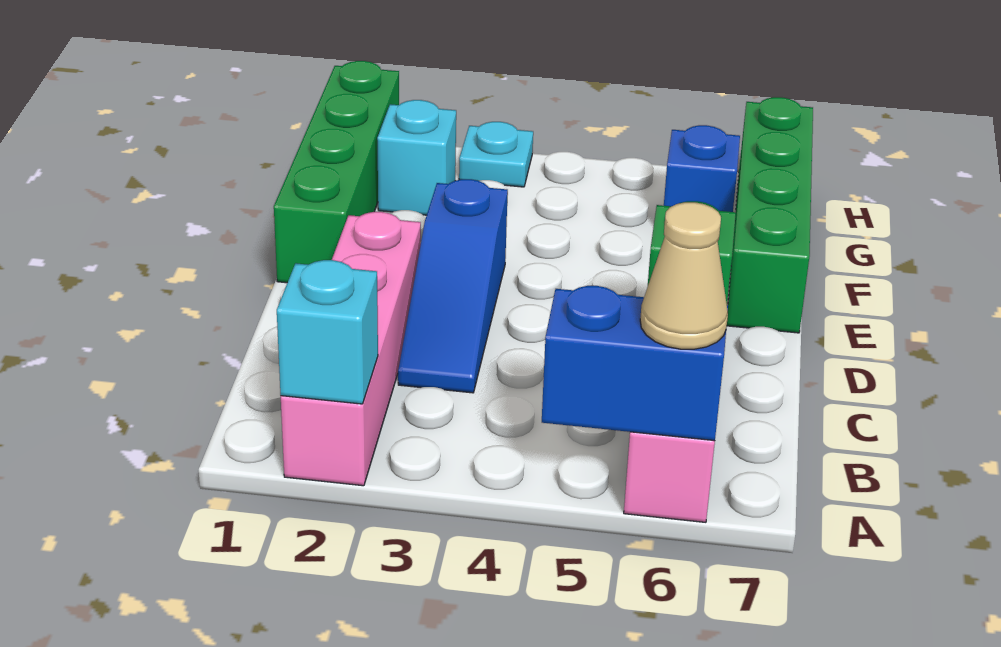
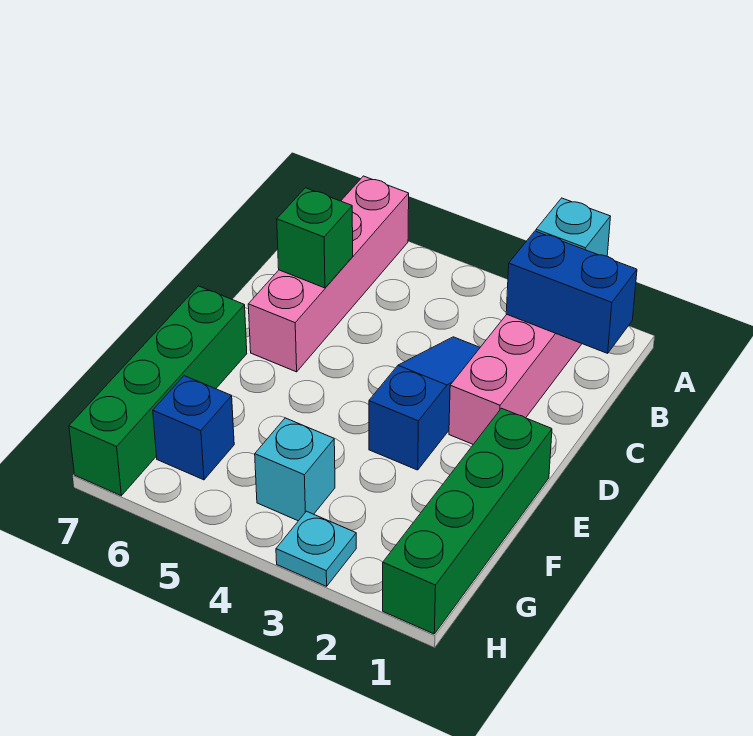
blue 1x2 brick [542,286,728,441] -> blue 1x2 brick moved to [506,231,637,353]
tan 1x1 cone [640,202,728,349] -> none
cyan 1x1 brick [377,100,456,215] -> cyan 1x1 brick moved to [255,418,335,521]

